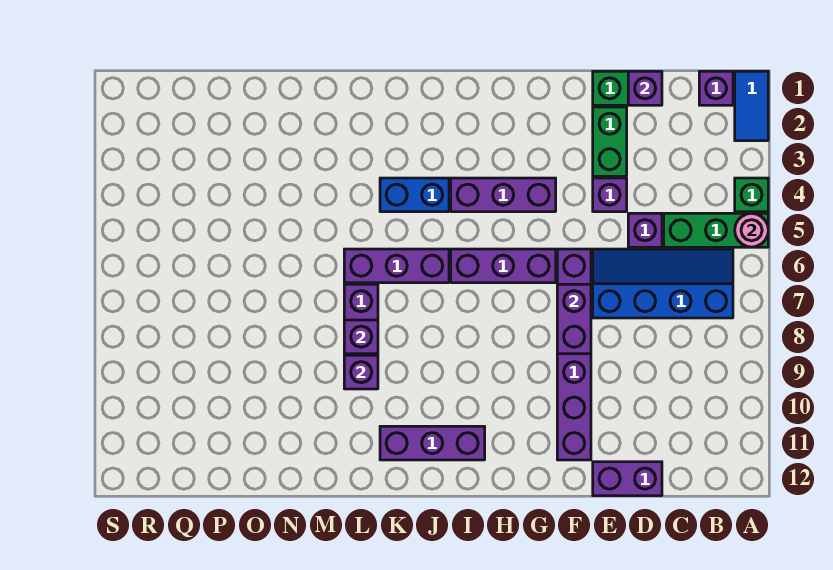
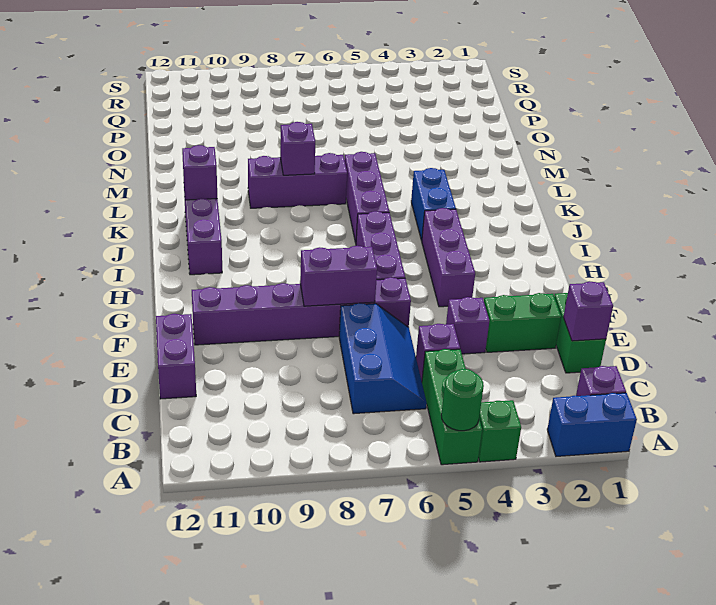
blue 1x2 tile [735,71,768,141] -> blue 1x2 brick [547,393,637,456]
pink 1x1 round brick [735,213,768,247] -> green 1x1 round brick [441,369,484,431]
blue 2x4 slope [593,249,733,318] -> blue 2x3 slope [339,303,427,414]
purple 1x1 brick [344,355,378,389] -> purple 1x1 brick moved to [182,145,217,200]

